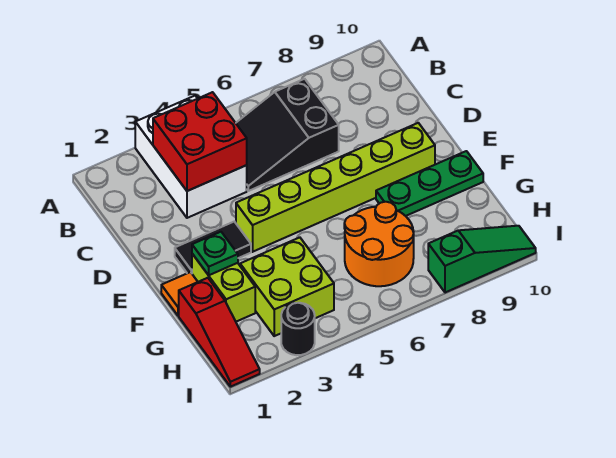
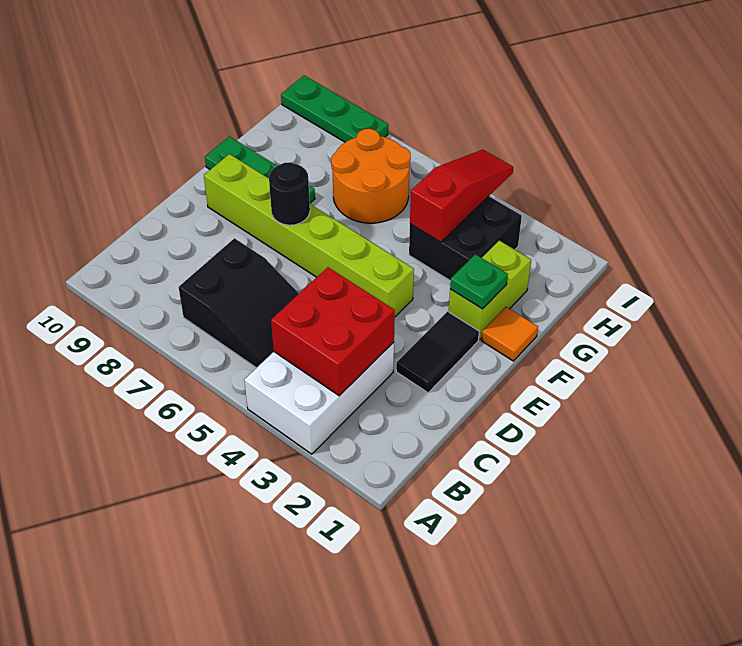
black 1x2 tile [175,222,251,273] -> black 1x2 tile turned to [396,311,479,393]
red 1x3 slope [179,278,260,387] -> red 1x3 slope moved to [410,150,513,242]
lime 2x2 brick [240,237,334,336] -> black 2x2 brick [409,196,522,281]
black 1x1 round brick [281,303,315,355] -> black 1x1 round brick moved to [269,162,310,225]
green 1x3 slope [428,226,536,293] -> green 1x3 plate [281,76,388,142]

